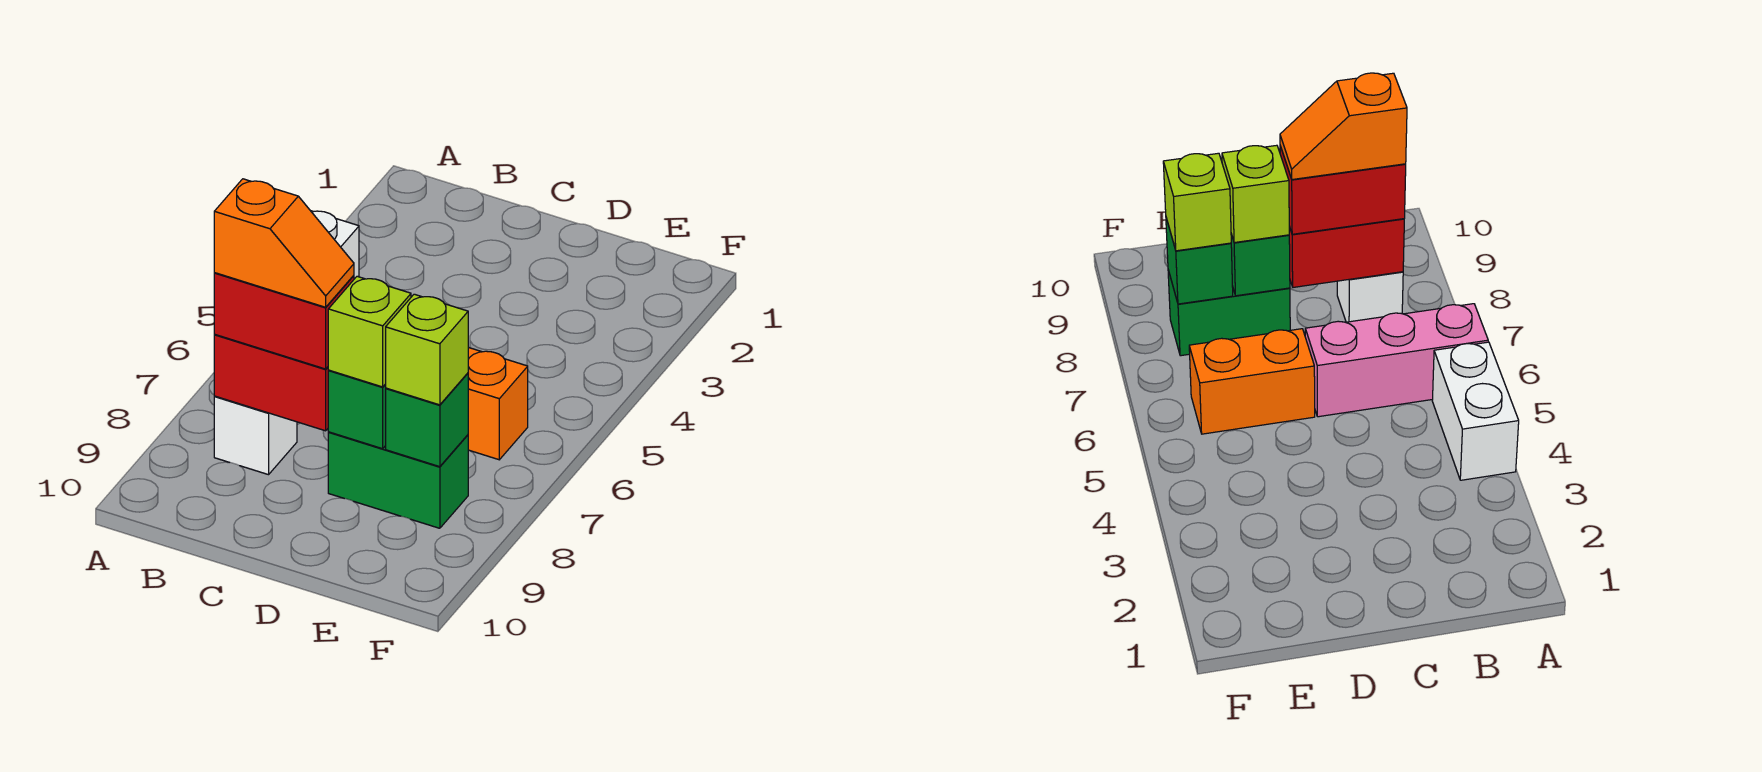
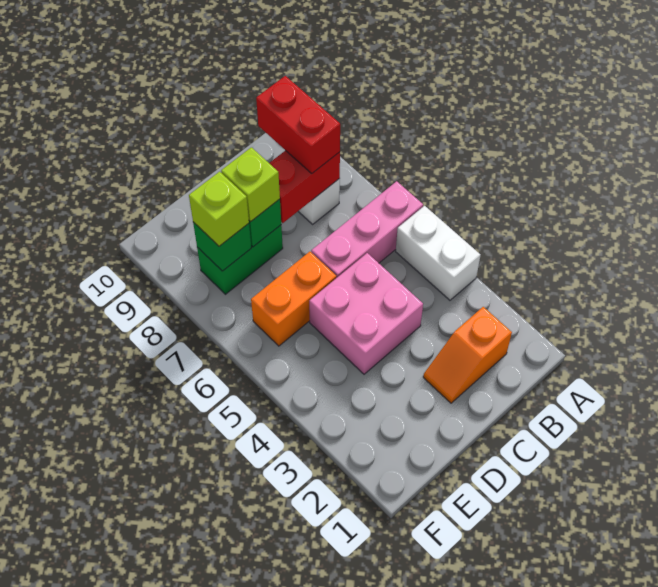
red 1x2 brick [214,273,354,369] -> red 1x2 brick turned to [256,76,340,173]
orange 1x2 slope [214,179,354,307] -> orange 1x2 slope moved to [423,307,512,403]
none -> pink 2x2 brick [309,253,423,374]

